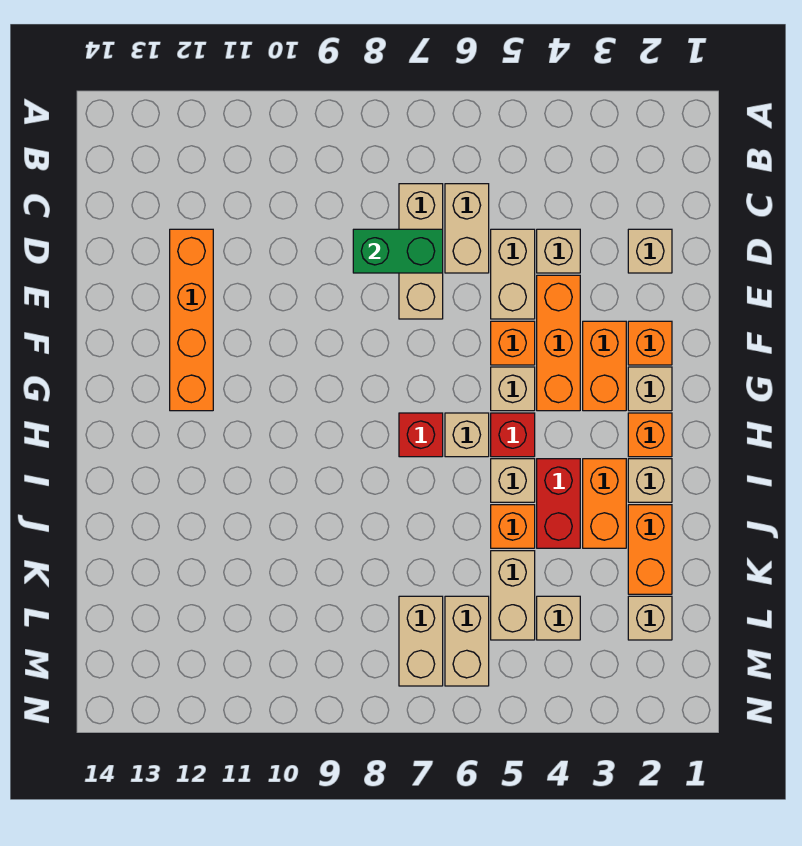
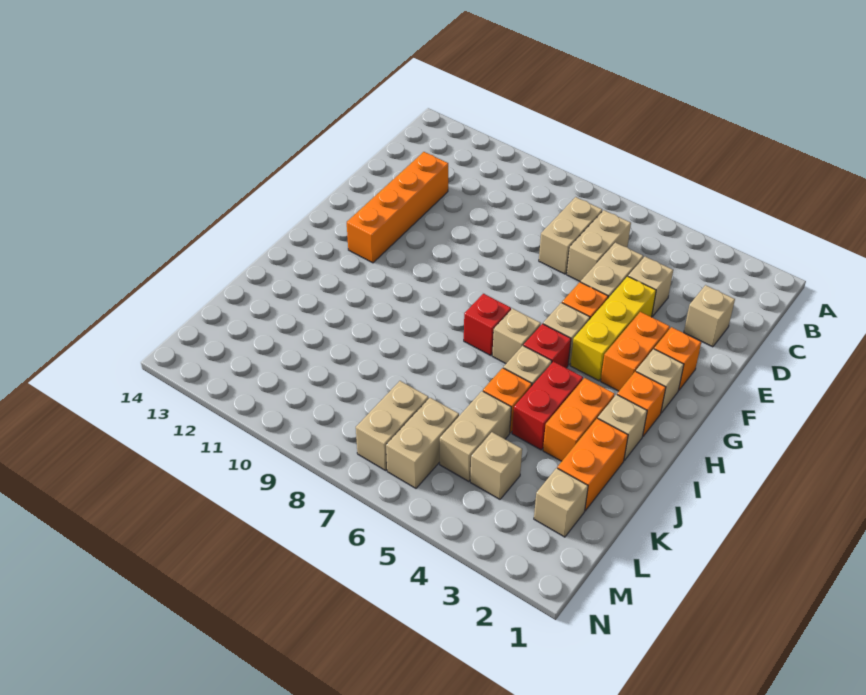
tan 1x3 brick [399,184,443,319] -> tan 1x2 brick [539,197,602,274]
green 1x2 brick [353,229,443,273] -> none
orange 1x3 brick [537,275,580,411] -> yellow 1x3 brick [570,276,656,381]

